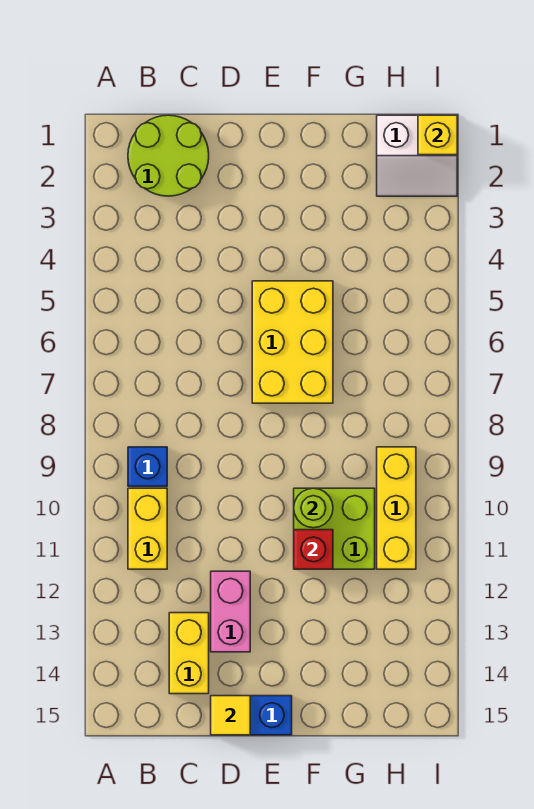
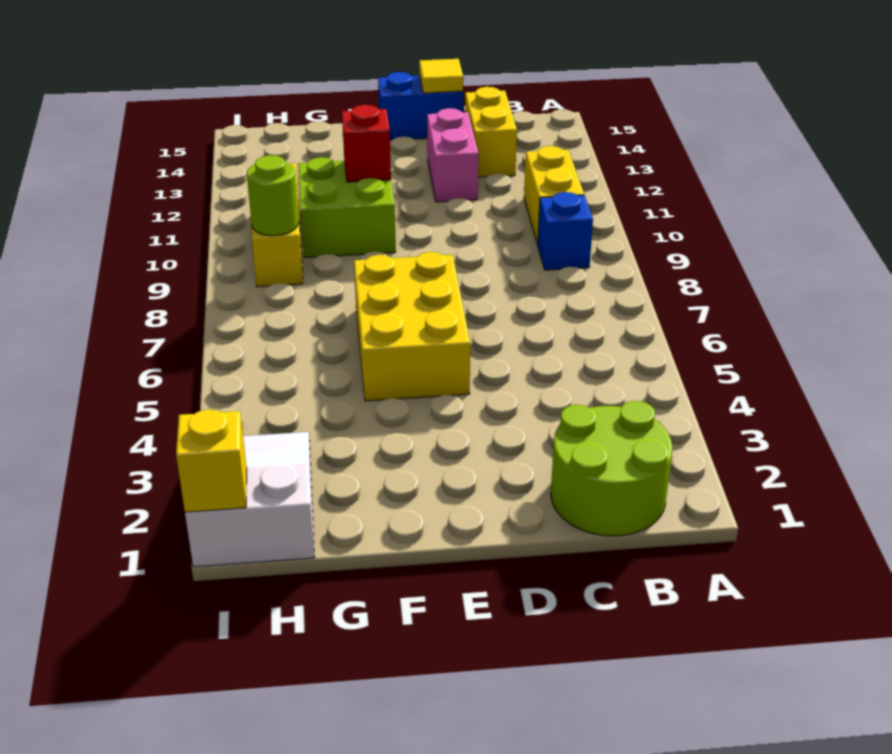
lime 1x1 round brick [294,488,333,528] -> lime 1x1 round brick moved to [247,155,299,236]
white 2x2 slope [377,115,457,196] -> white 2x3 slope [185,432,315,567]

